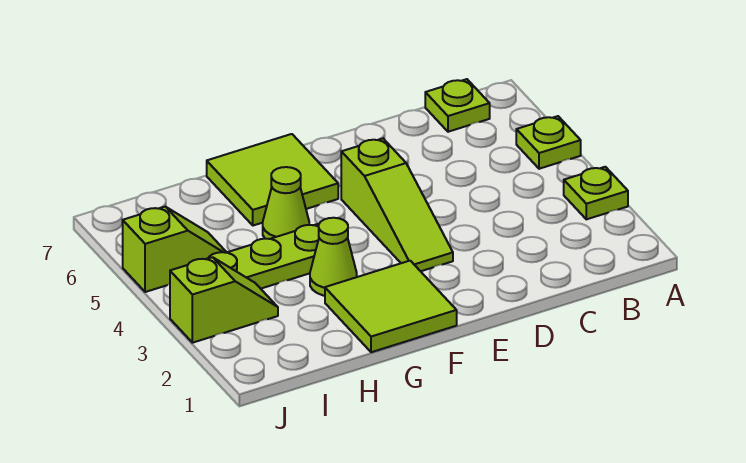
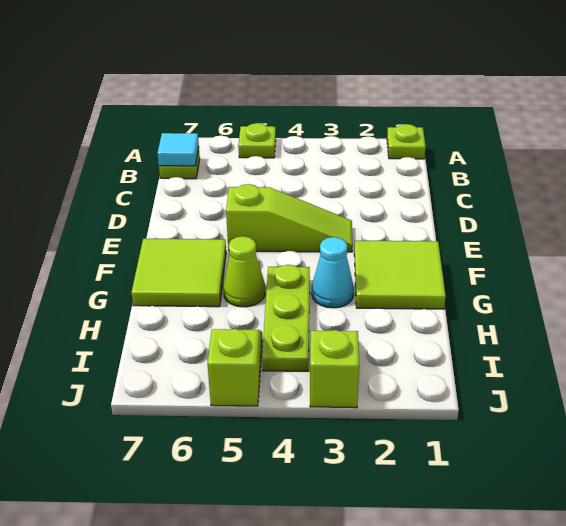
lime 1x1 plate [564,167,628,219] -> lime 1x1 plate moved to [387,124,426,159]
none -> cyan 1x1 tile [157,133,199,166]
lime 1x1 cone [310,218,357,296] -> cyan 1x1 cone [312,237,354,308]

